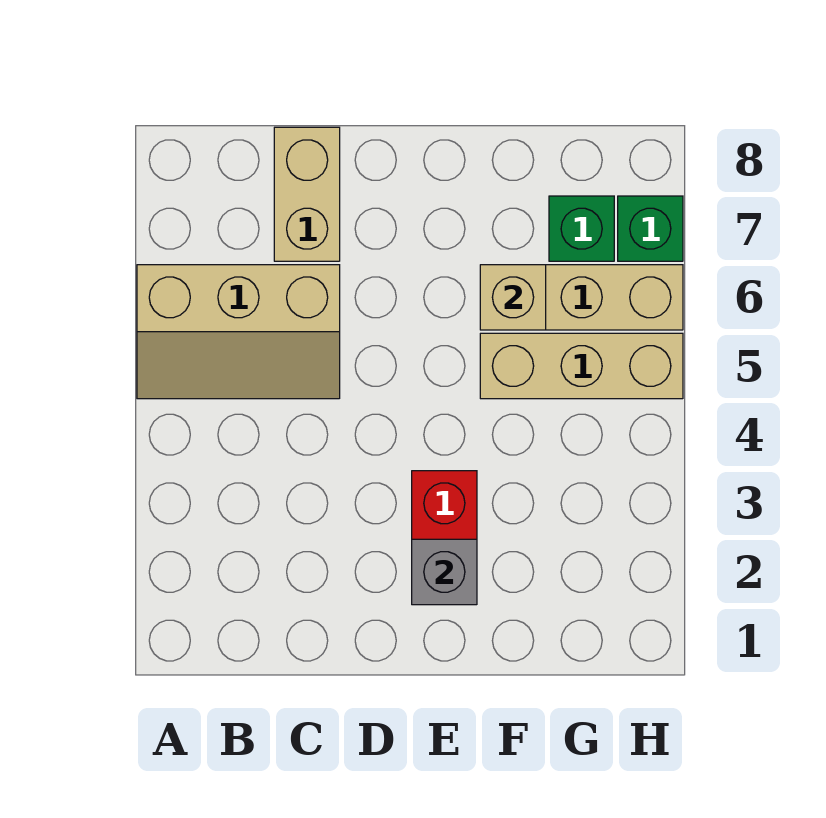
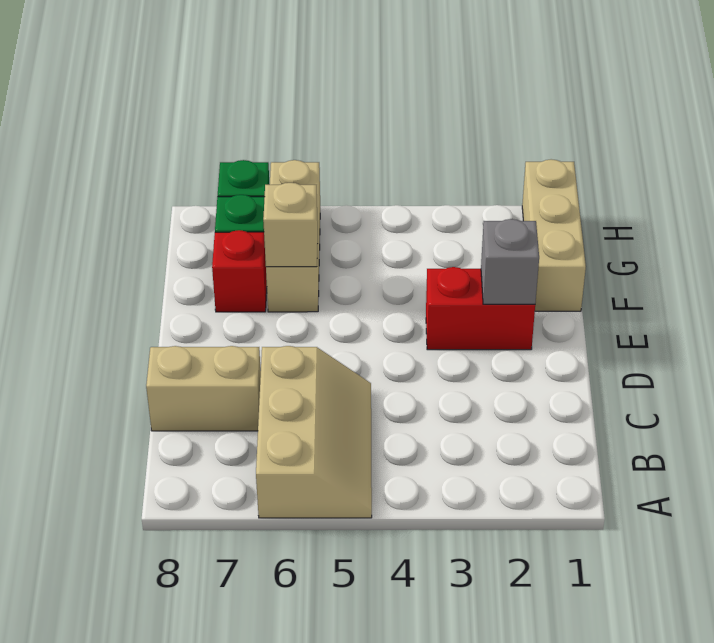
tan 1x3 brick [480,333,683,399] -> tan 1x3 brick moved to [522,159,586,311]
none -> red 1x1 brick [212,230,267,312]

